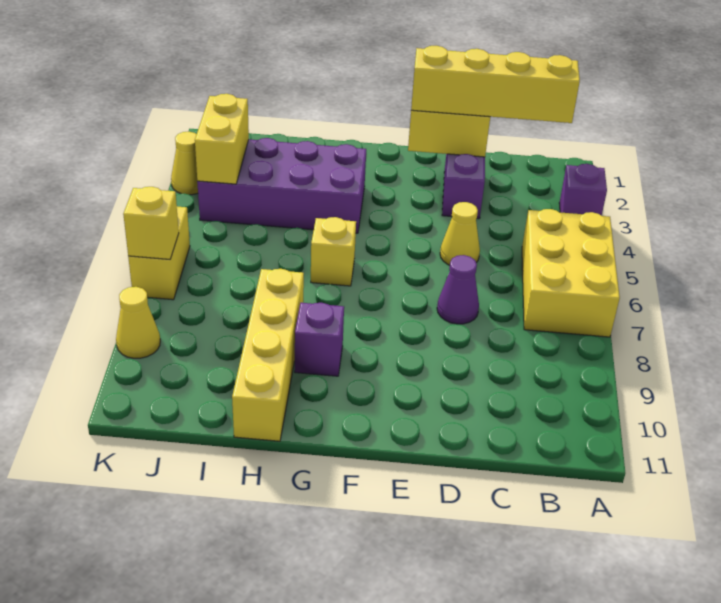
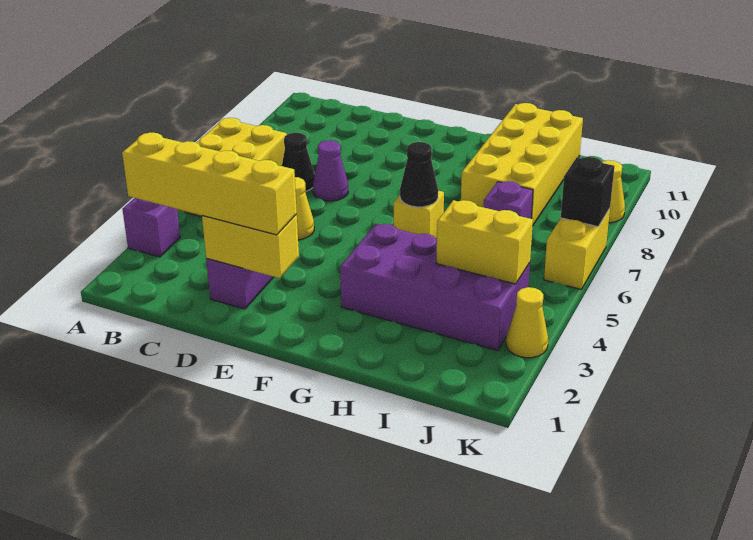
none -> black 1x1 cone [282,133,315,192]
none -> black 1x1 cone [400,142,438,207]
purple 1x1 brick [295,303,344,376] -> purple 1x1 brick moved to [484,181,533,219]
yellow 1x4 brick [232,269,304,441] -> yellow 2x4 brick [461,103,583,226]
yellow 1x2 brick [195,94,249,184] -> yellow 1x2 brick turned to [436,200,533,284]
yellow 1x1 brick [123,187,179,259] -> black 1x1 brick [561,157,614,227]

